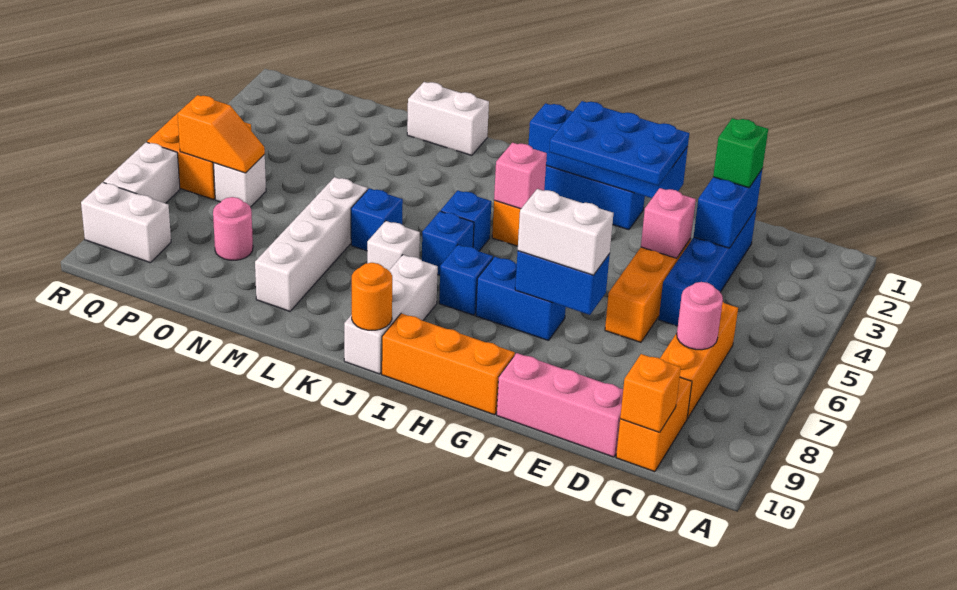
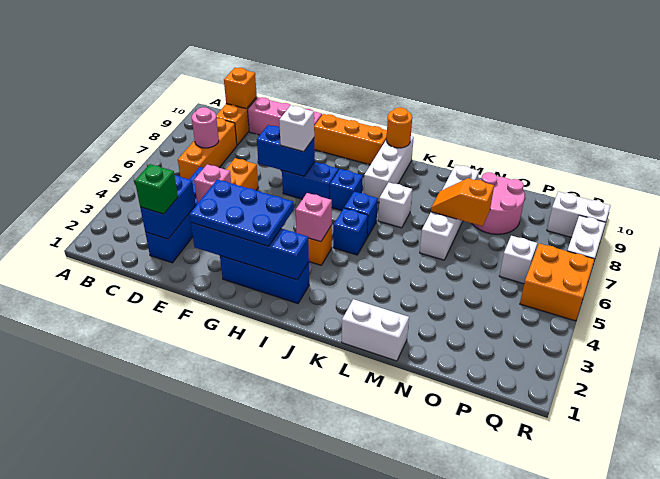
white 1x2 brick [518,189,613,275] -> white 1x1 brick [279,105,314,152]
blue 1x1 brick [351,188,403,251] -> none
pink 1x1 round brick [213,197,253,260] -> pink 2x2 round brick [472,172,525,234]
orange 1x2 slope [178,95,265,173] -> orange 1x2 slope moved to [431,178,494,226]

